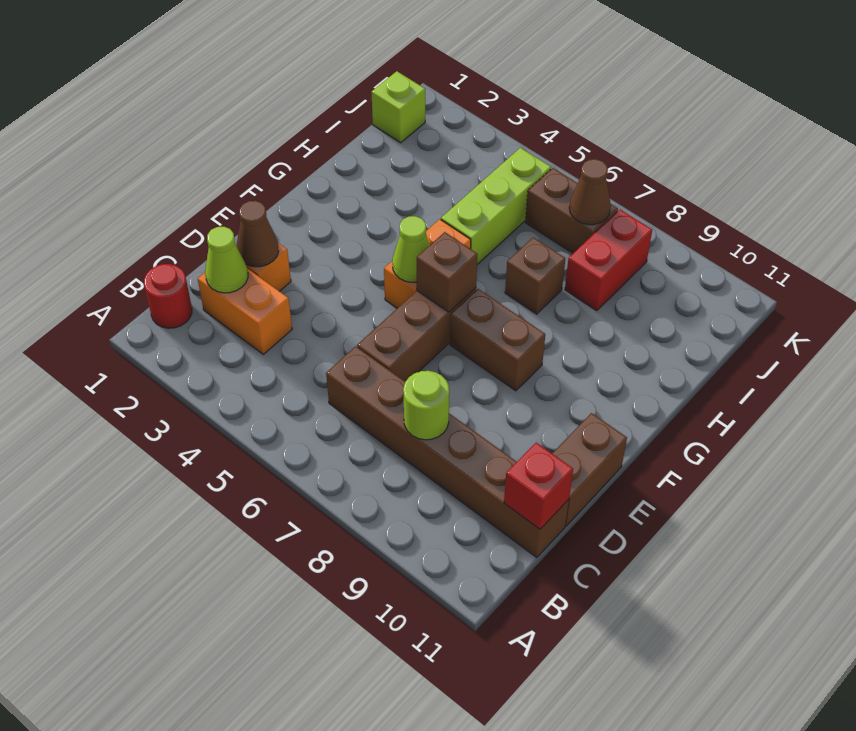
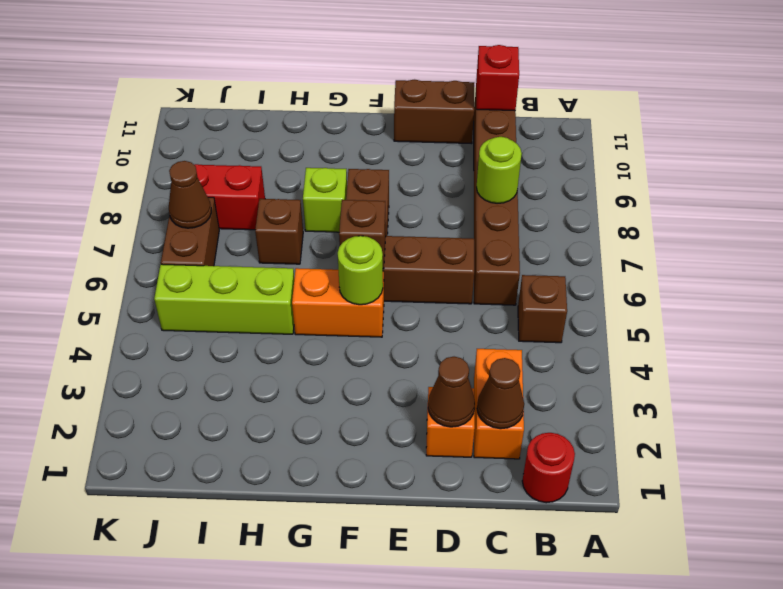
none -> brown 1x1 brick [518,275,567,343]
lime 1x1 cone [205,227,248,293] -> brown 1x1 cone [477,358,524,429]
lime 1x1 cone [392,216,430,282] -> lime 1x1 round brick [338,236,383,305]
lime 1x1 brick [371,71,425,143] -> lime 1x1 brick moved to [303,168,347,232]

